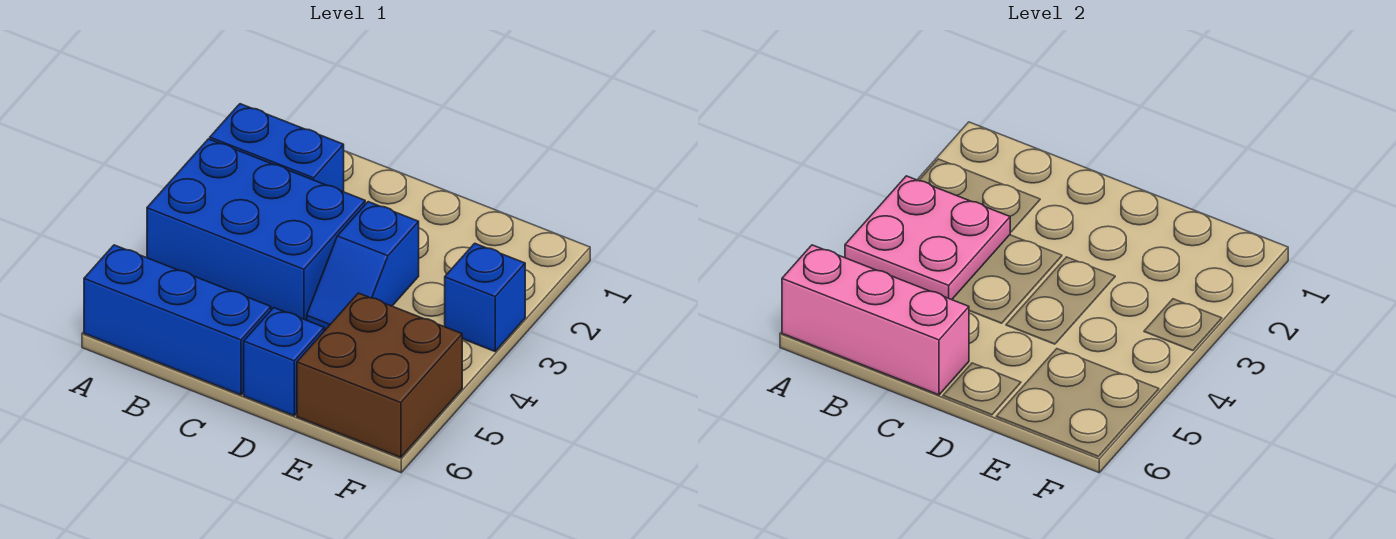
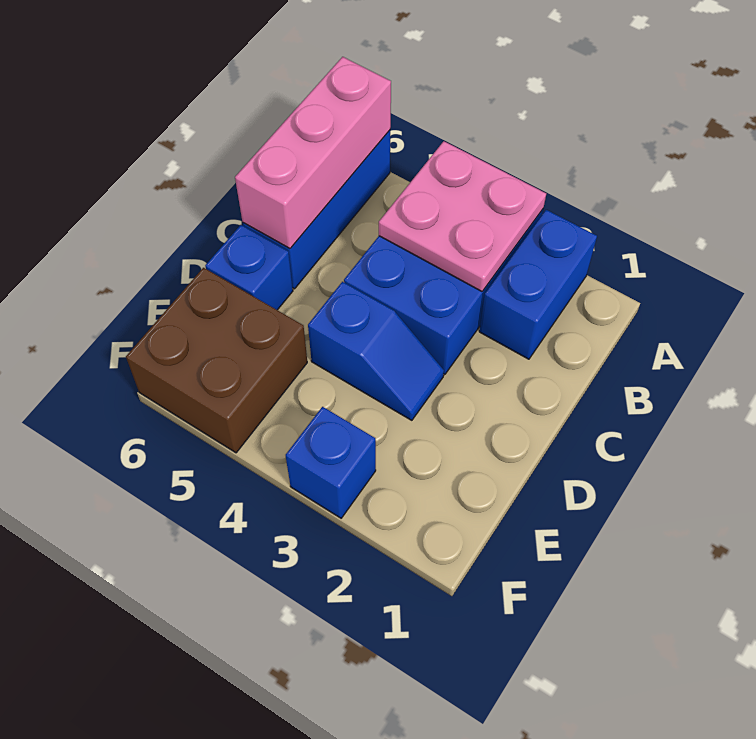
blue 1x2 slope [307,202,419,331] -> blue 1x2 slope turned to [308,282,444,420]

